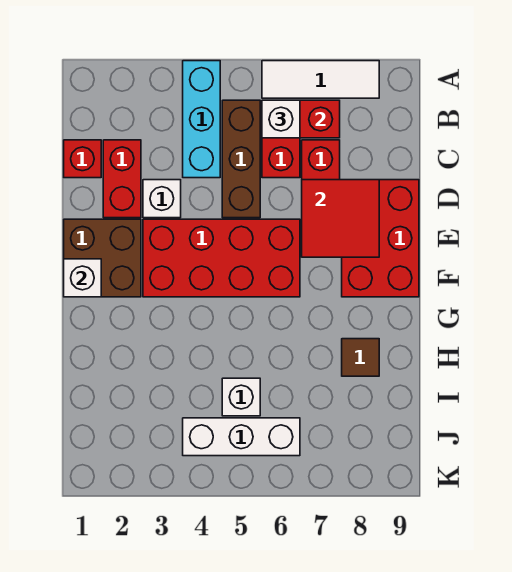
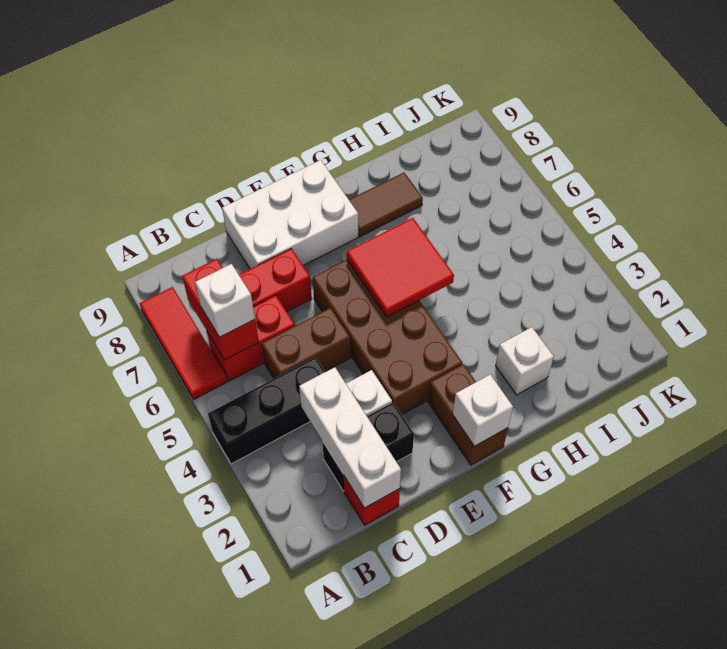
cyan 1x3 brick [183,61,220,178] -> black 1x3 brick [208,357,325,464]
white 1x3 tile [262,61,379,98] -> red 1x3 tile [139,287,227,399]
brown 1x3 brick [222,100,260,218] -> brown 1x2 brick [262,308,351,378]
red 1x2 brick [103,140,141,218] -> black 1x2 brick [322,402,414,491]
red 2x2 tile [302,180,379,257] -> red 2x2 tile moved to [347,218,454,317]
red 2x3 brick [342,180,419,297] -> white 2x3 brick [222,160,358,269]
brown 2x2 brick [64,219,141,297] -> brown 1x2 brick [428,364,508,465]
red 2x4 brick [143,219,300,297] -> brown 2x4 brick [313,259,462,415]
brown 1x1 tile [342,339,379,376] -> brown 1x2 tile [349,173,423,237]
white 1x1 brick [222,378,260,416] -> white 1x1 brick moved to [496,327,554,395]
white 1x3 brick [183,418,300,456] -> white 1x3 brick moved to [299,367,401,508]

